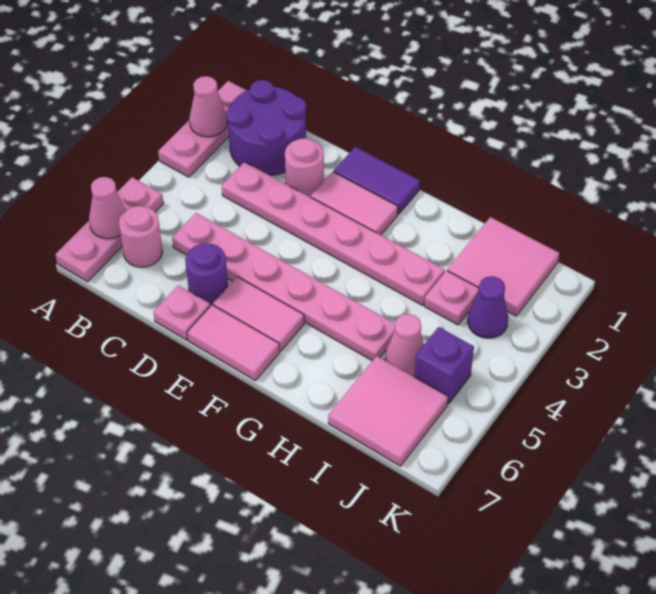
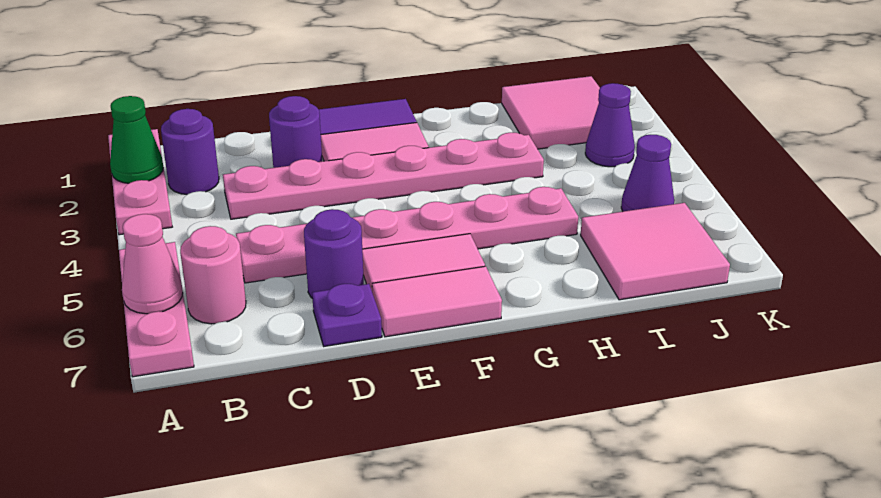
pink 1x1 cone [189,76,227,137] -> green 1x1 cone [110,96,163,183]
purple 2x2 round brick [226,80,306,175] -> purple 1x1 round brick [161,109,219,194]
pink 1x1 round brick [285,138,324,197] -> purple 1x1 round brick [269,96,322,168]
pink 1x1 plate [153,285,210,340] -> purple 1x1 plate [312,284,382,346]
pink 1x1 plate [424,271,479,325] -> none
pink 1x1 cone [385,314,424,376] -> none
purple 1x1 brick [414,327,474,404] -> purple 1x1 cone [621,135,674,211]

